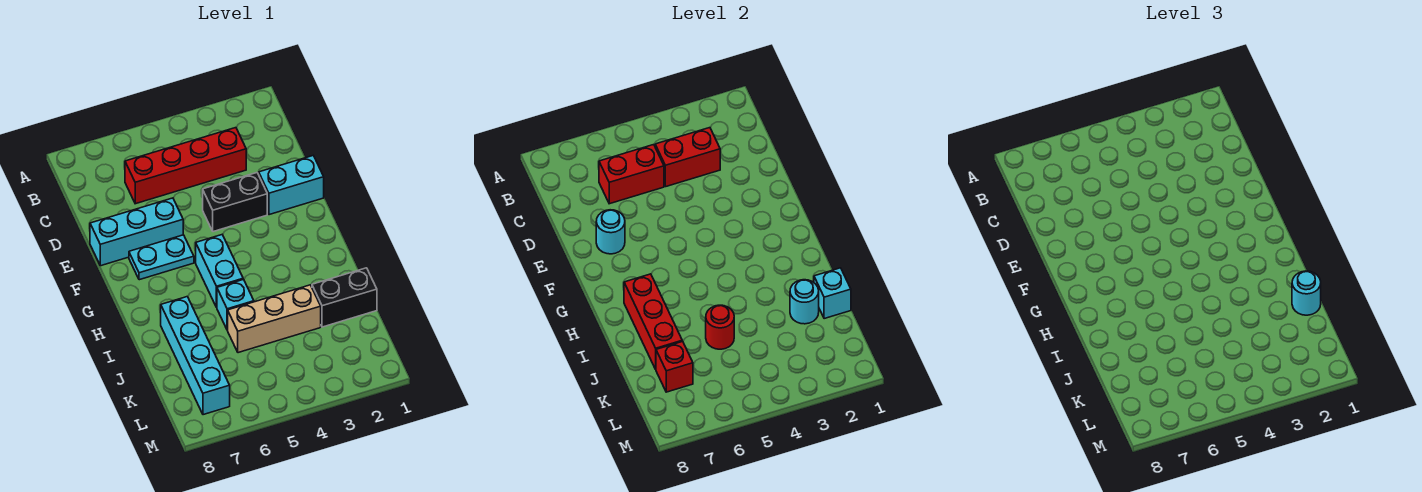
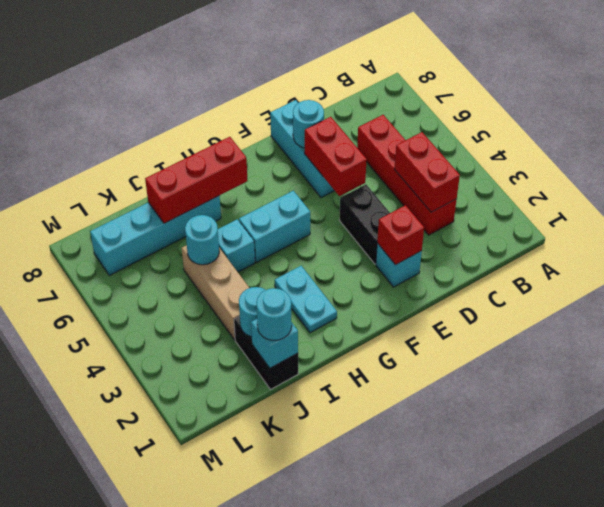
red 1x2 brick [599,145,664,204] -> red 1x2 brick moved to [305,117,367,196]
cyan 1x2 brick [259,156,324,215] -> cyan 1x1 brick [376,243,422,287]
cyan 1x2 plate [129,235,194,280] -> cyan 1x2 plate moved to [275,266,337,333]
red 1x1 round brick [706,305,734,349] -> cyan 1x1 round brick [185,215,219,265]
red 1x1 brick [656,341,693,392] -> red 1x1 brick moved to [377,205,424,265]

